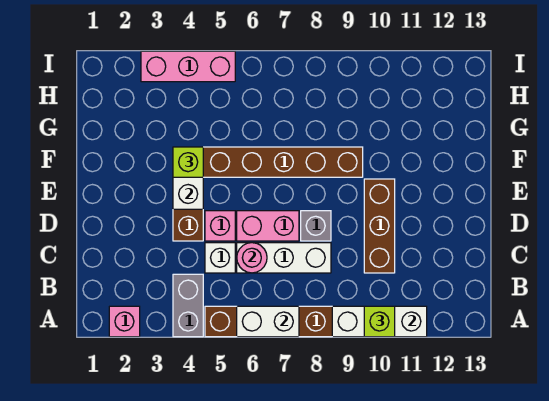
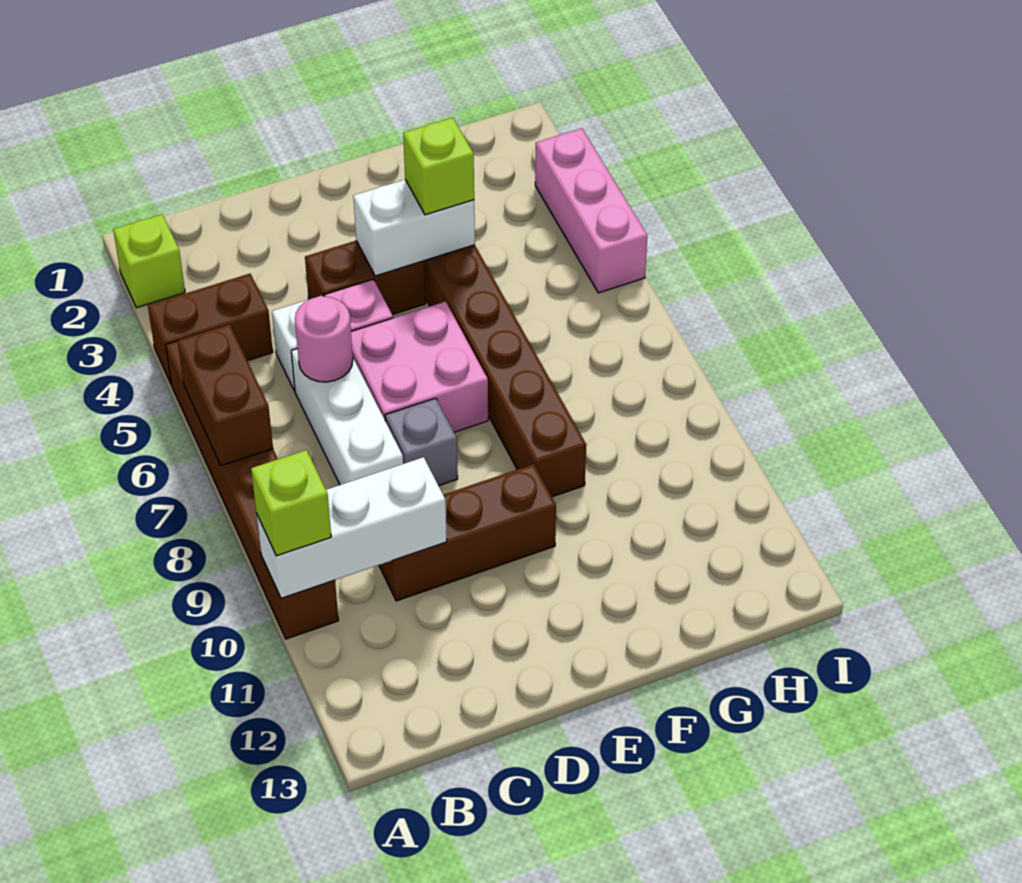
pink 1x1 brick [109,306,140,337] -> lime 1x1 brick [113,214,185,308]
grey 1x2 brick [173,274,203,337] -> brown 1x2 brick [148,274,273,385]
white 1x2 brick [237,306,299,337] -> brown 1x2 brick [178,324,273,466]
white 1x3 brick [332,306,427,337] -> white 1x3 brick turned to [256,457,447,598]
pink 1x2 brick [237,211,299,241] -> pink 2x2 brick [351,301,488,432]

